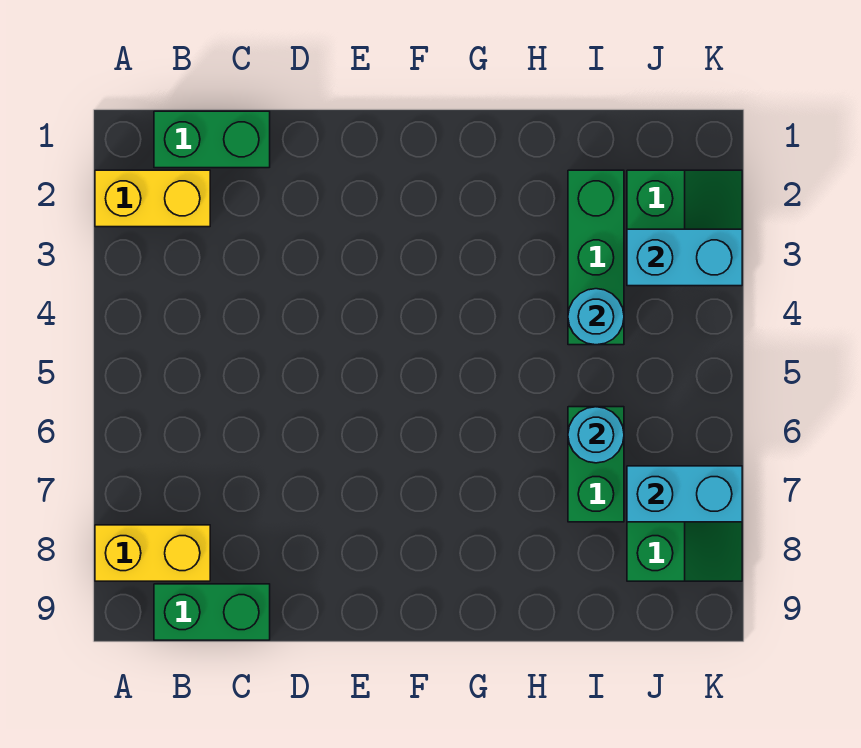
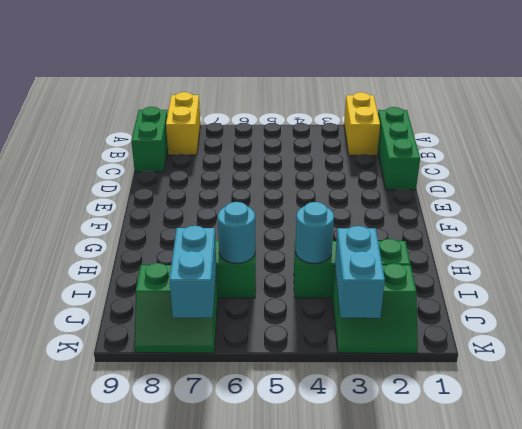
green 1x2 brick [154,111,270,168] -> green 1x3 brick [378,107,420,190]

